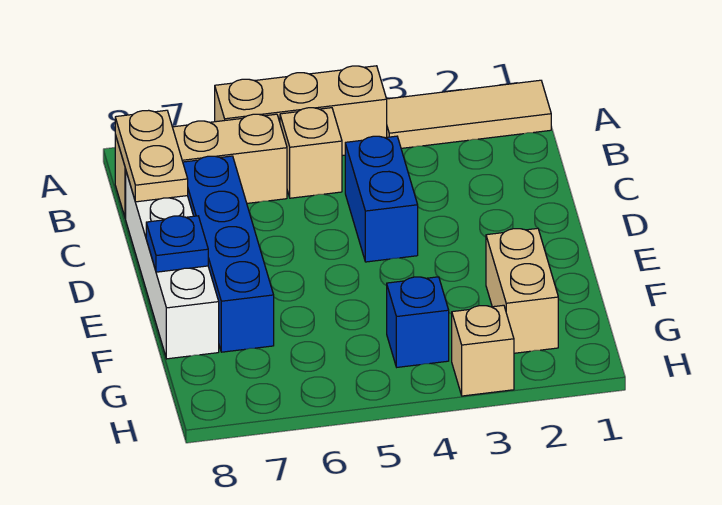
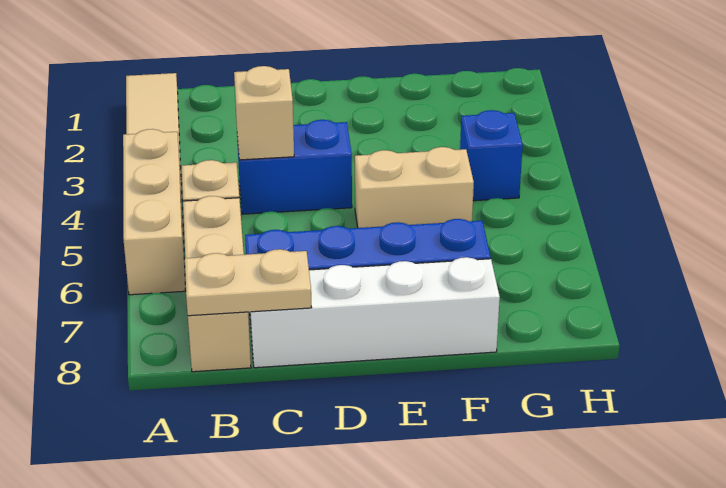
blue 1x1 plate [146,216,208,272] -> none
tan 1x2 brick [486,228,558,353] -> tan 1x2 brick moved to [355,147,474,228]
tan 1x1 brick [452,305,514,396] -> tan 1x1 brick moved to [234,66,294,160]

